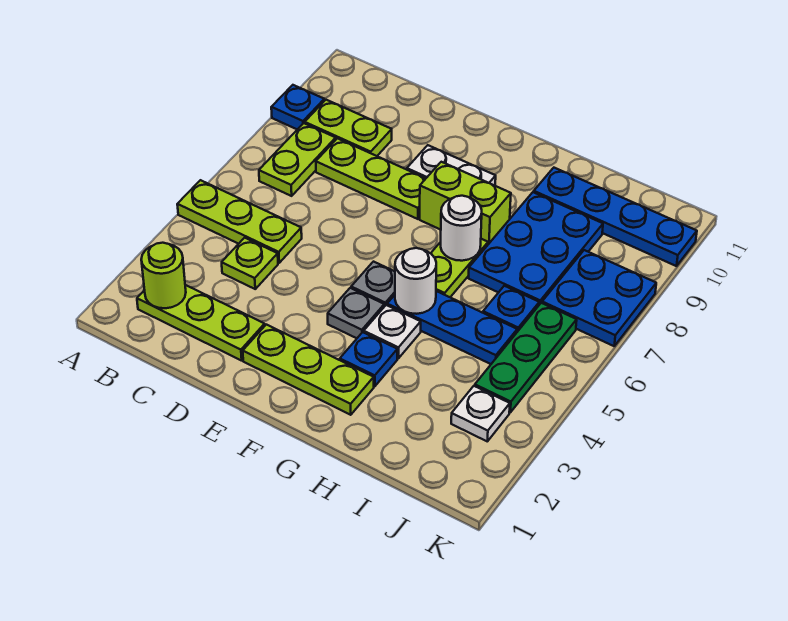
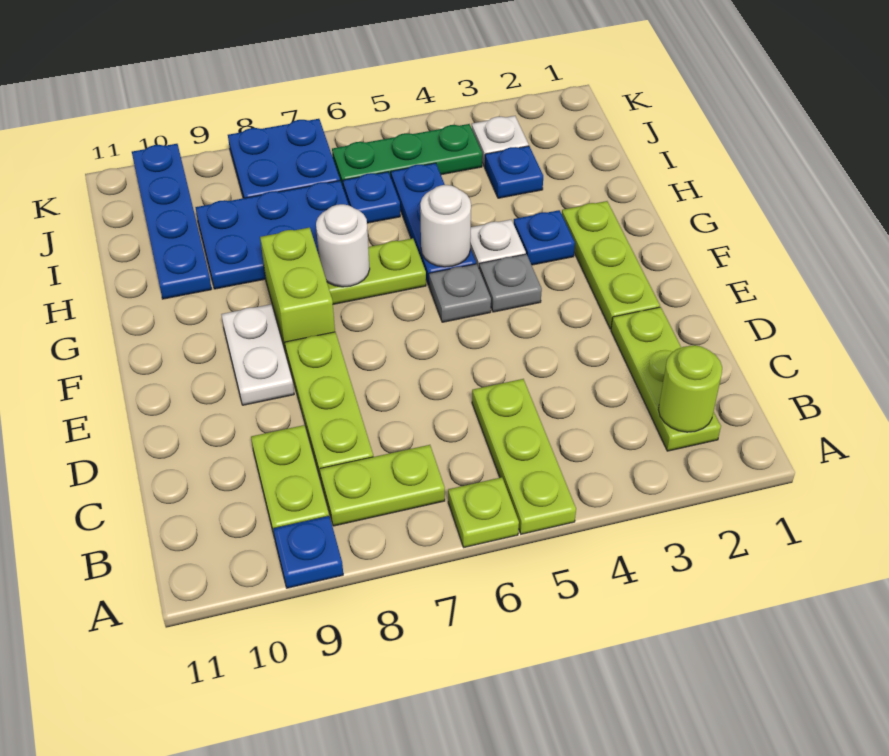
lime 1x1 plate [222,238,278,289] -> lime 1x1 plate moved to [448,477,519,547]
none -> blue 1x1 plate [485,146,543,198]

